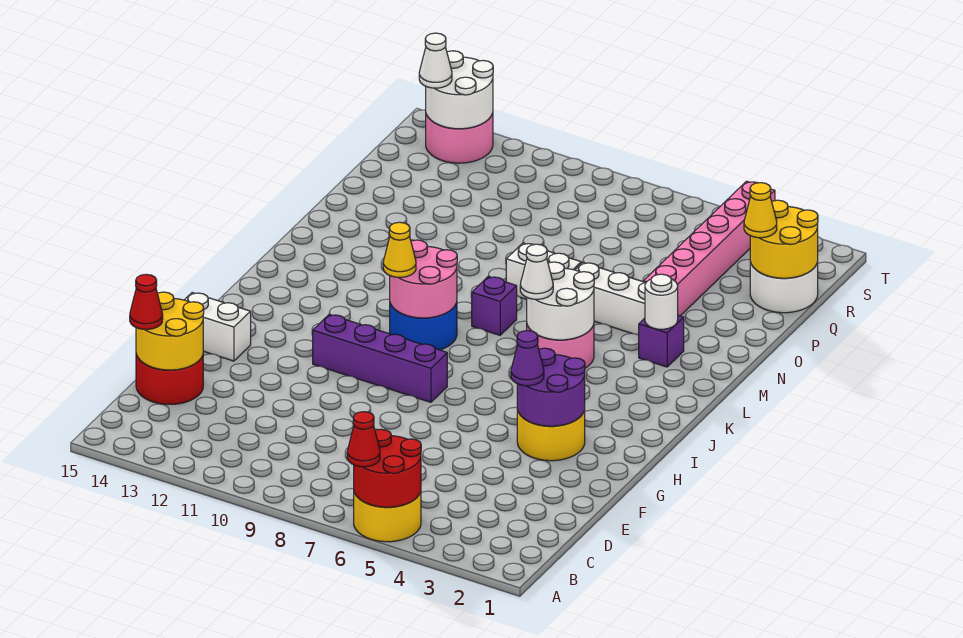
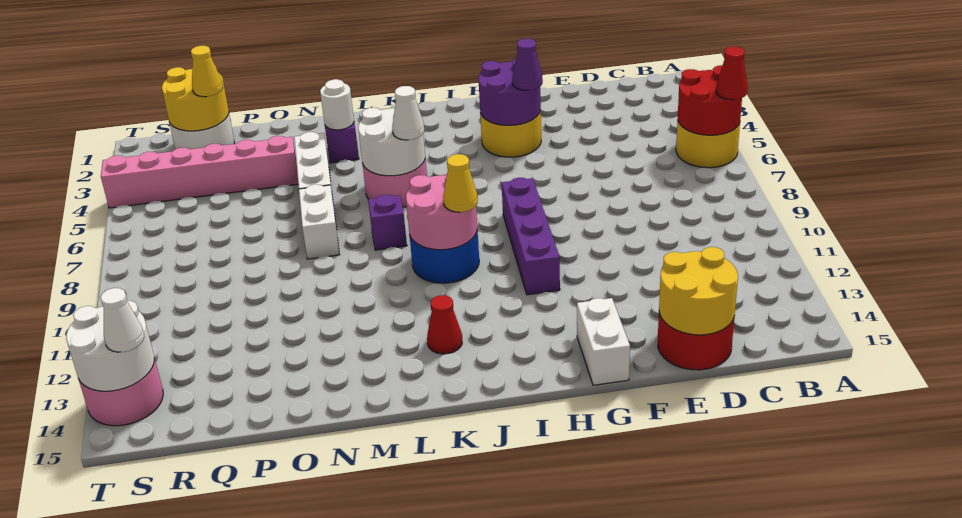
red 1x1 cone [130,274,163,329] -> red 1x1 cone moved to [427,295,462,354]

